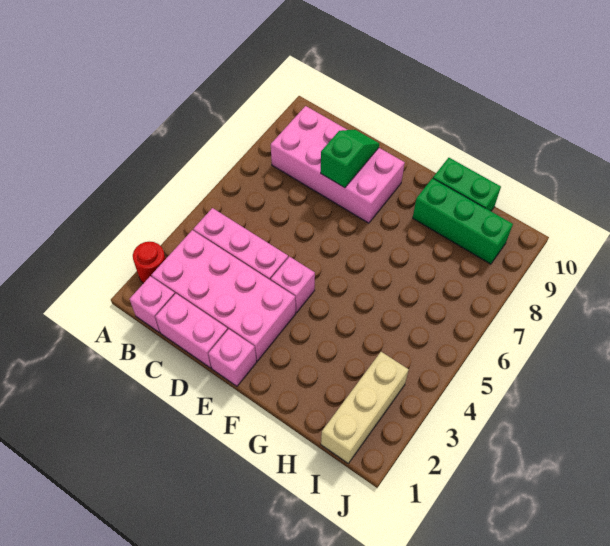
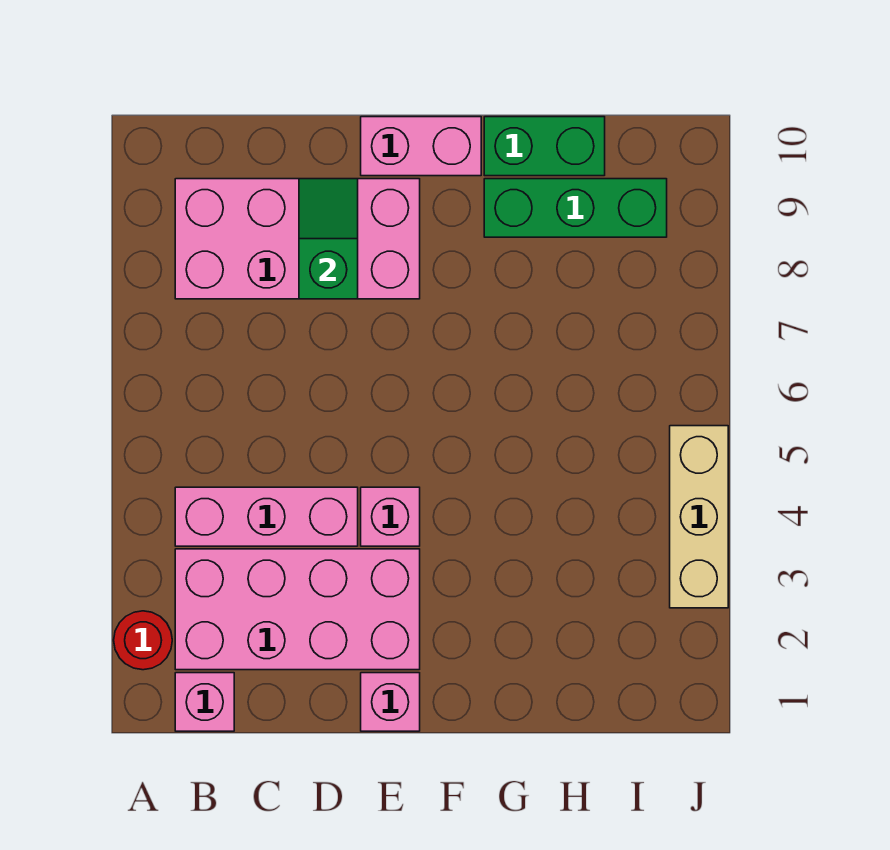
pink 1x2 brick [155,294,228,368] -> pink 1x2 brick moved to [361,117,481,176]
tan 1x3 brick [321,352,409,463] -> tan 1x3 brick moved to [670,426,728,608]

